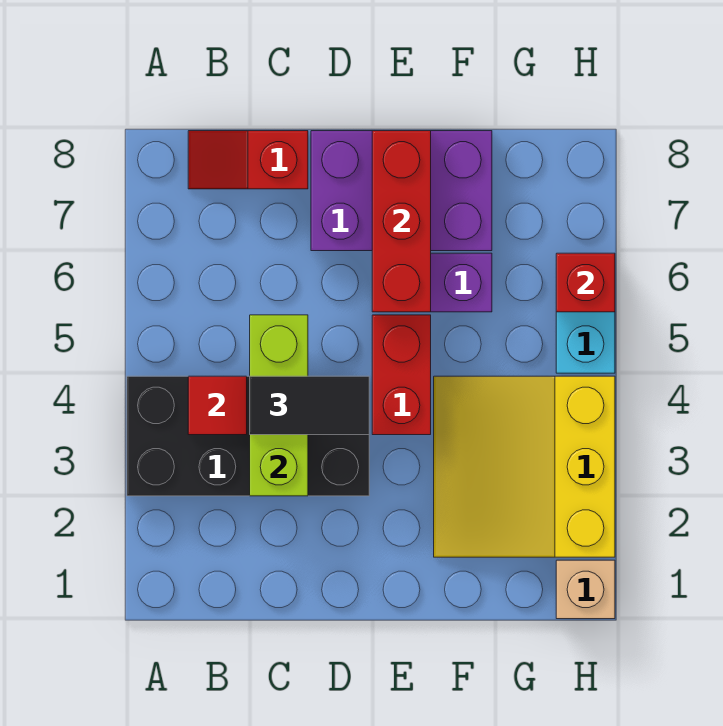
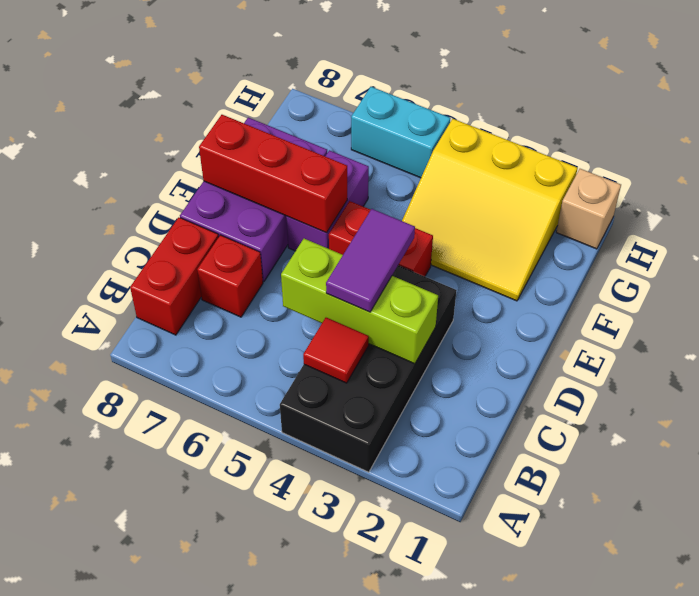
red 1x2 slope [188,131,308,189] -> red 1x2 brick [130,217,219,335]
black 1x2 tile [250,376,369,435] -> purple 1x2 tile [326,209,415,312]
red 1x1 brick [556,253,615,312] -> red 1x1 brick moved to [197,235,263,317]

